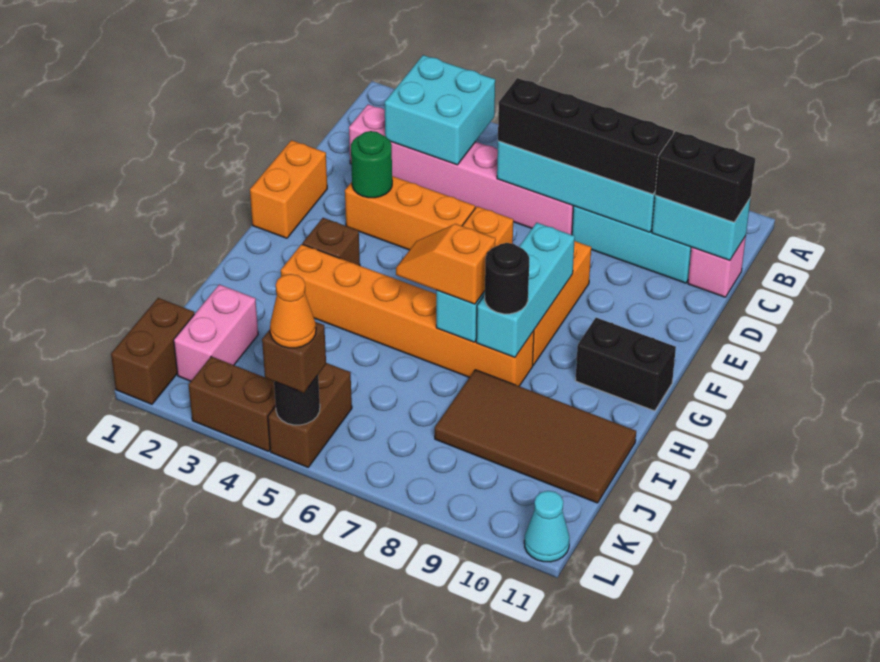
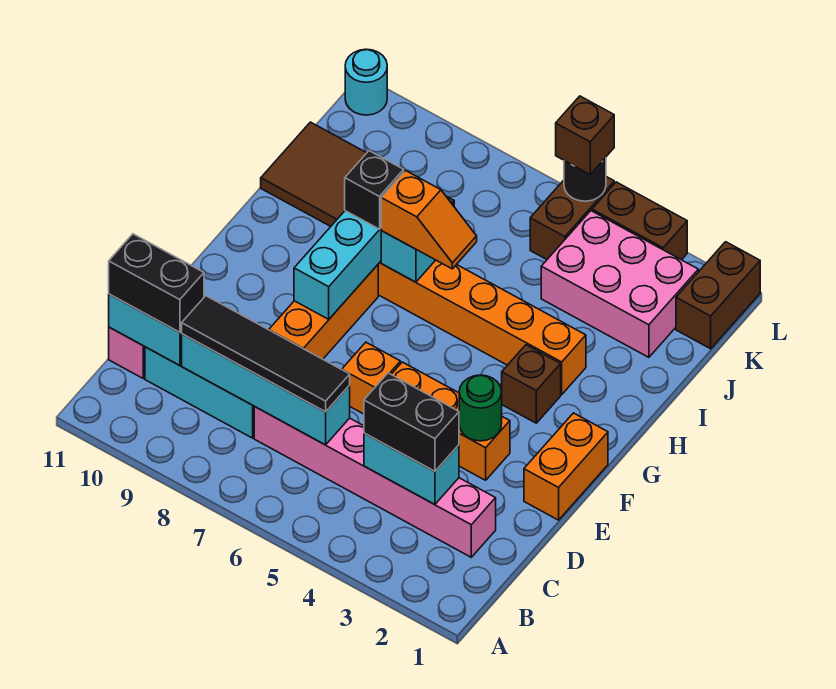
cyan 2x2 brick [384,55,495,165] -> cyan 1x2 brick [364,433,459,505]
black 1x4 brick [498,78,674,194] -> black 1x4 tile [182,296,350,412]
black 1x2 brick [575,318,676,411] -> black 1x2 brick moved to [364,373,459,471]
black 1x1 round brick [485,243,529,314] -> black 1x1 brick [345,151,404,229]
pink 1x2 brick [174,284,258,381] -> pink 2x3 brick [541,211,698,357]
orange 1x1 cone [270,274,316,348] -> none
cyan 1x1 cone [524,491,569,562] -> cyan 1x1 round brick [345,49,387,115]

